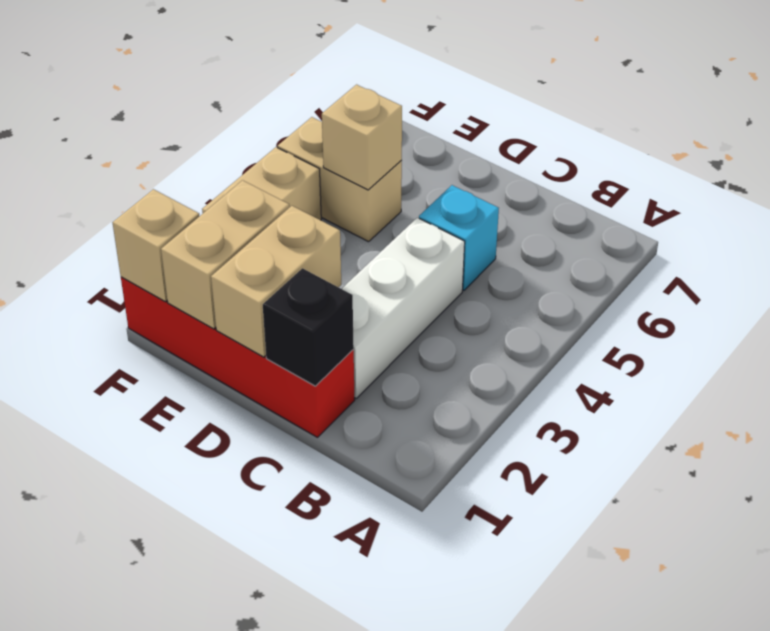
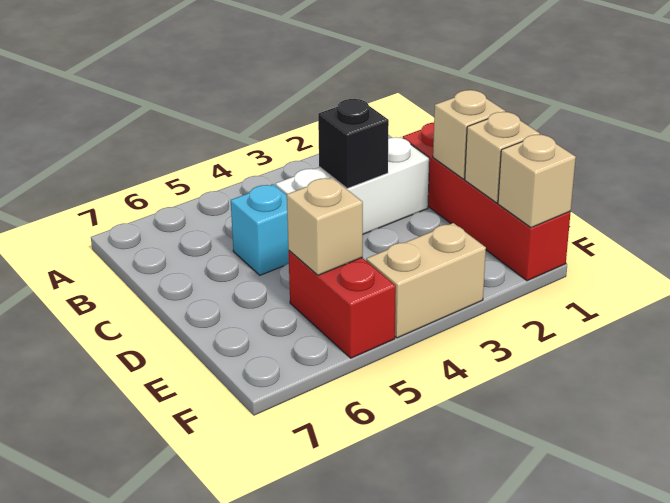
black 1x1 brick [263,268,354,386] -> black 1x1 brick moved to [318,99,389,189]
tan 1x2 brick [211,206,341,357] -> tan 1x1 brick [433,90,505,179]
tan 1x2 brick [161,180,290,329] -> tan 1x1 brick [465,112,540,203]
tan 1x2 brick [278,117,402,242] -> red 1x2 brick [288,251,396,358]

